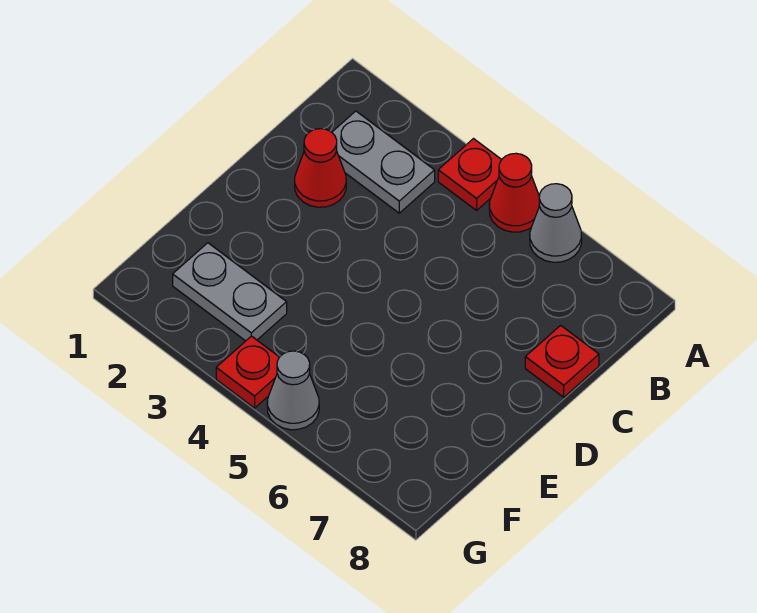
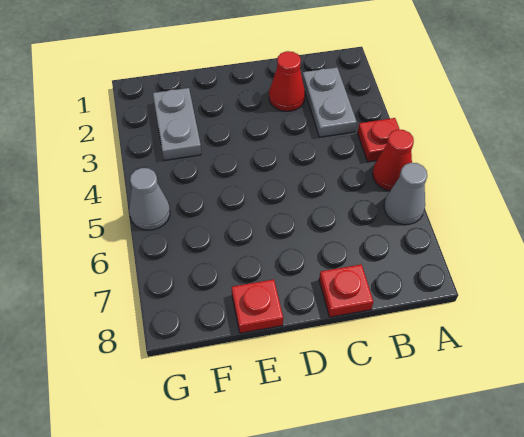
red 1x1 plate [216,336,279,408] -> red 1x1 plate moved to [232,279,283,333]

